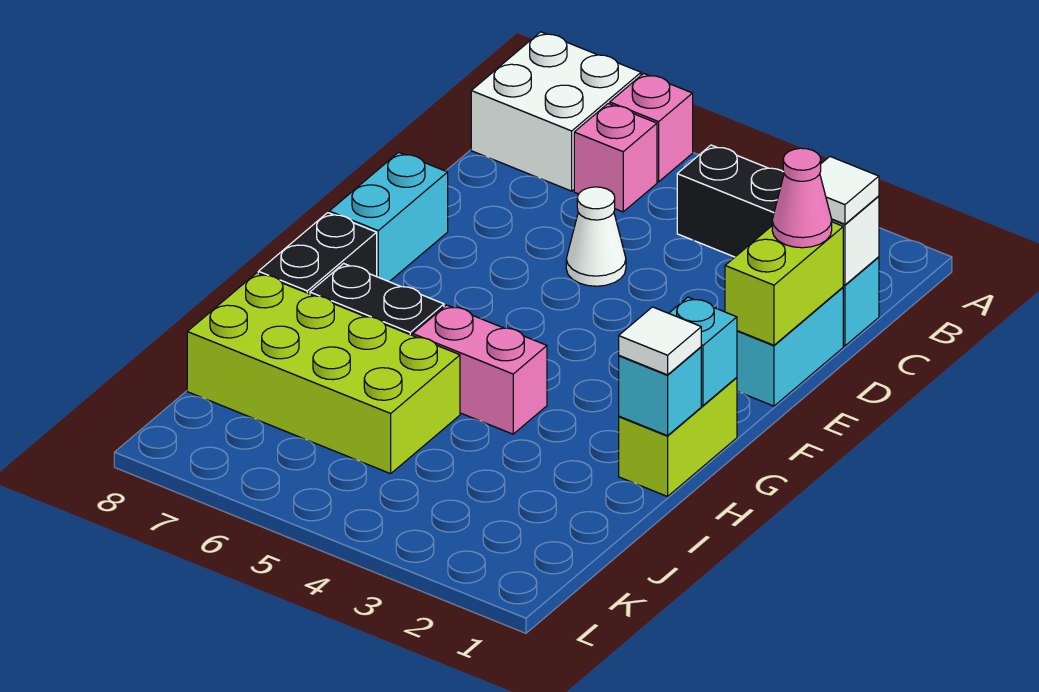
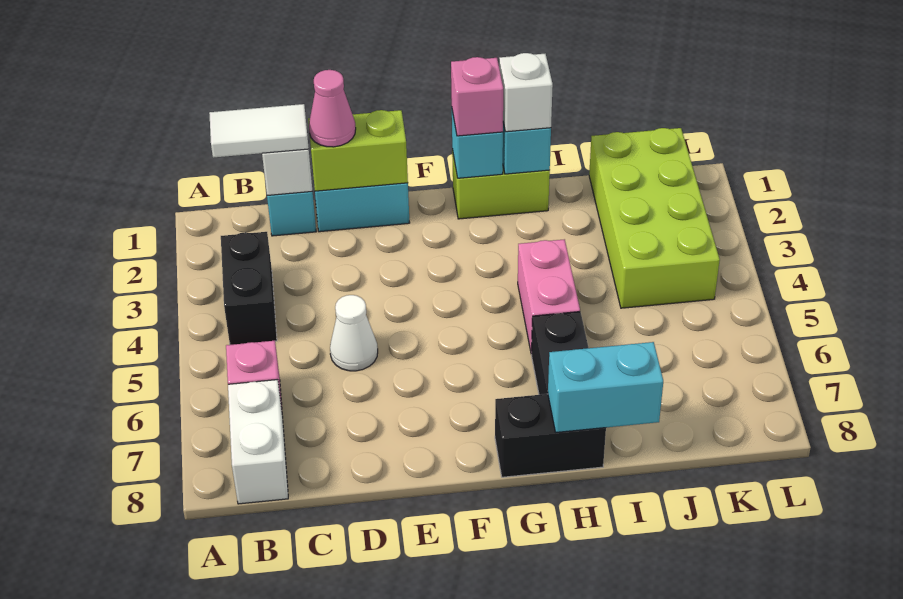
pink 1x1 brick [610,73,693,182] -> pink 1x1 brick moved to [451,57,503,136]
white 2x2 brick [471,32,641,191] -> white 1x2 brick [228,380,288,504]
white 1x1 tile [820,157,879,224] -> white 1x2 tile [209,104,309,158]
cyan 1x2 brick [329,152,448,282] -> cyan 1x2 brick moved to [548,342,663,432]
white 1x1 tile [619,307,701,375] -> white 1x1 brick [499,53,553,132]
lime 2x4 brick [187,273,460,474] -> lime 2x4 brick moved to [589,128,720,308]

